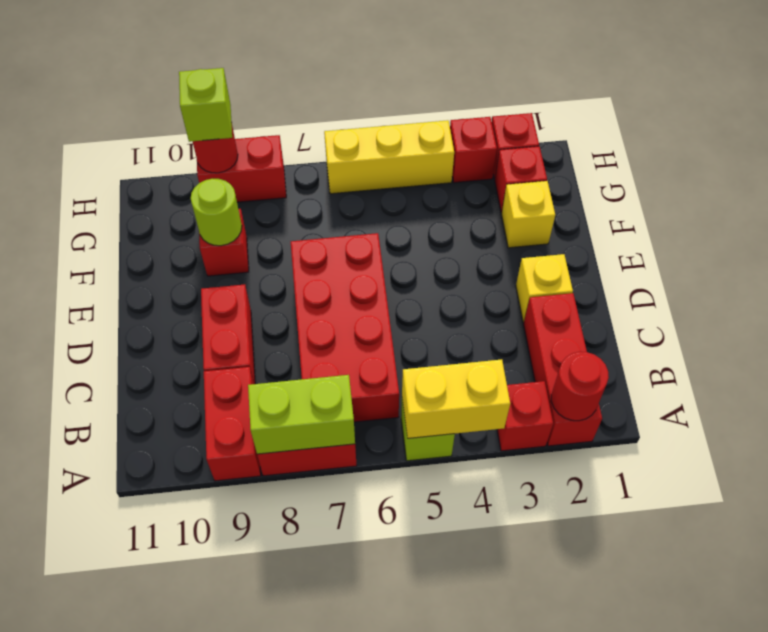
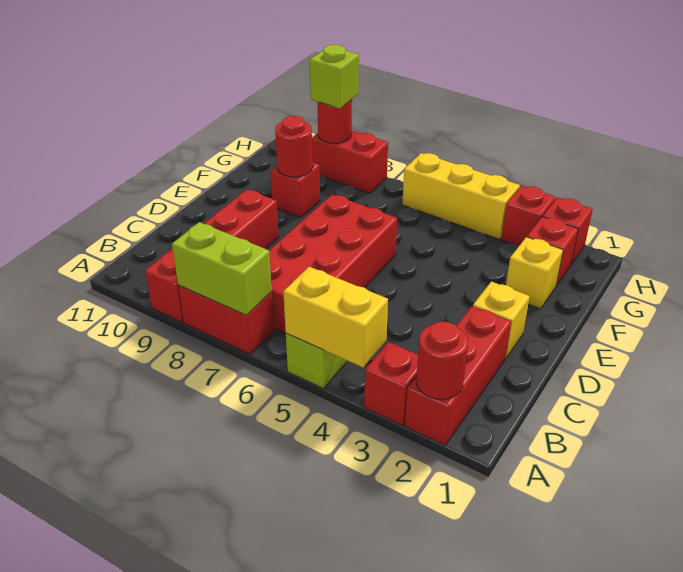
lime 1x1 round brick [191,178,242,246] -> red 1x1 round brick [275,116,313,177]

